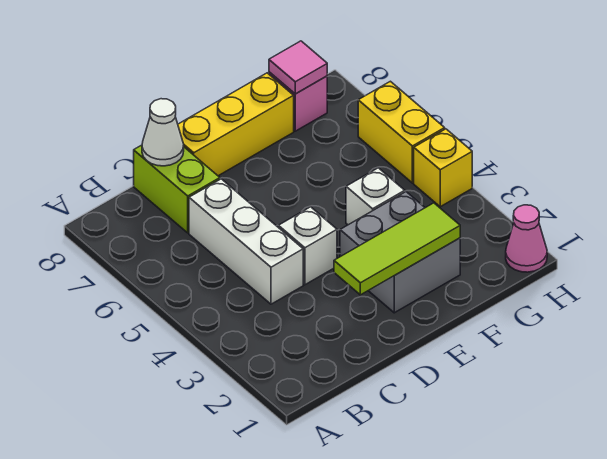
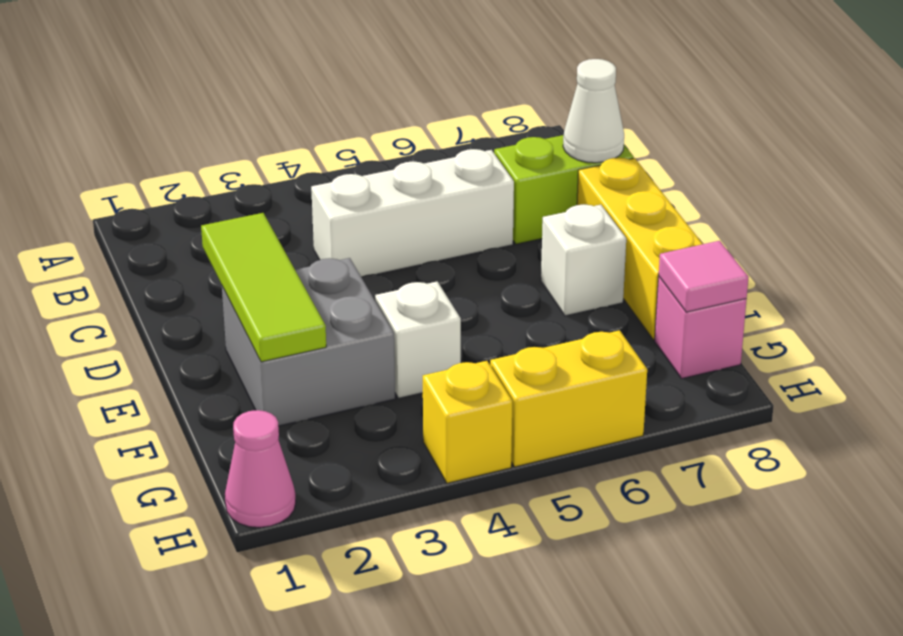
white 1x1 brick [278,207,337,285] -> white 1x1 brick moved to [541,204,626,316]

